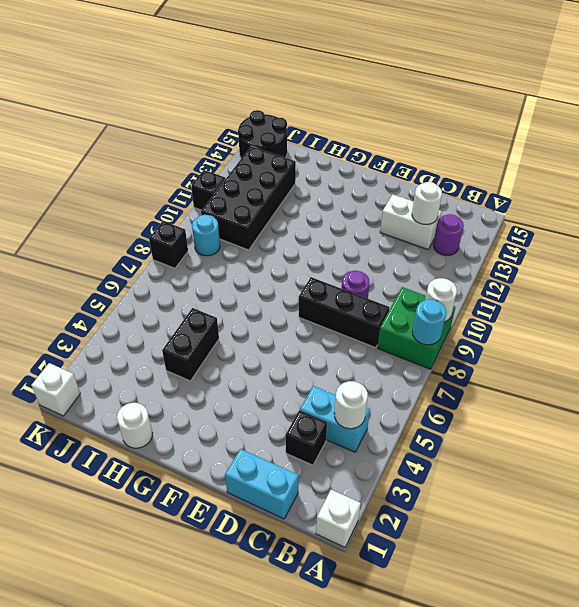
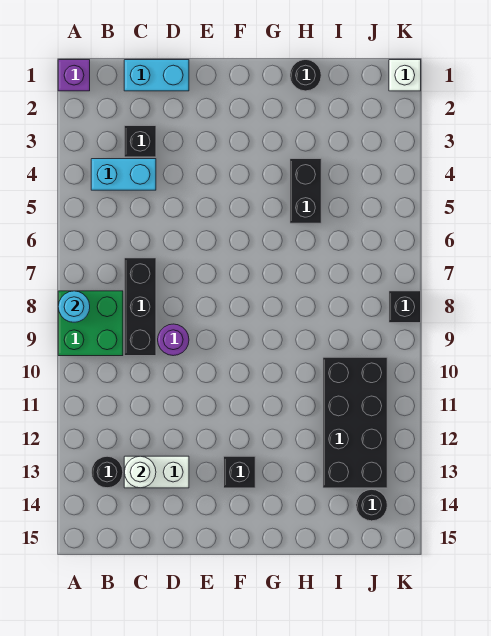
white 1x1 brick [316,490,361,547] -> purple 1x1 brick [58,60,90,91]
white 1x1 round brick [425,278,457,322] -> none
white 1x1 round brick [334,381,368,429] -> none
purple 1x1 round brick [433,214,464,255] -> black 1x1 round brick [91,456,123,488]
black 1x3 brick [299,277,389,348] -> black 1x3 brick turned to [124,258,156,356]
white 1x1 round brick [117,403,152,448] -> black 1x1 round brick [290,60,321,91]
cyan 1x1 round brick [192,215,220,256] -> none
black 2x2 round brick [238,110,287,158] -> black 1x1 round brick [356,489,387,521]
black 1x1 brick [191,170,225,210] -> black 1x1 brick moved to [224,456,255,488]

